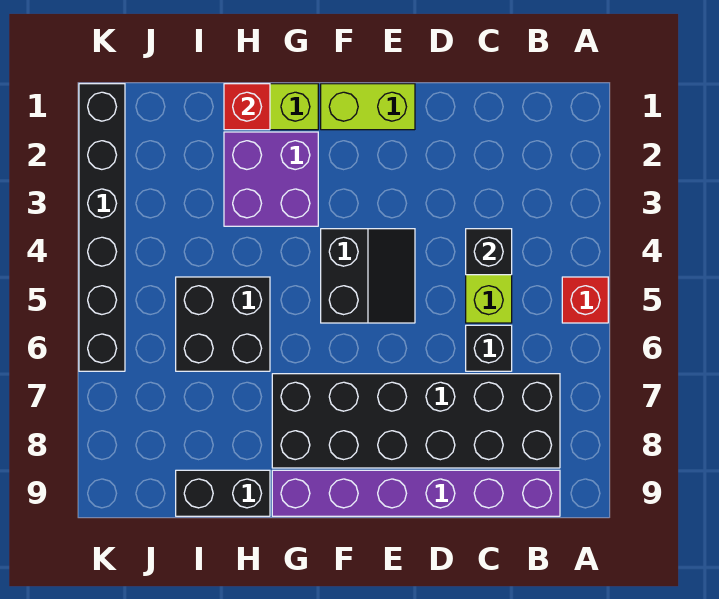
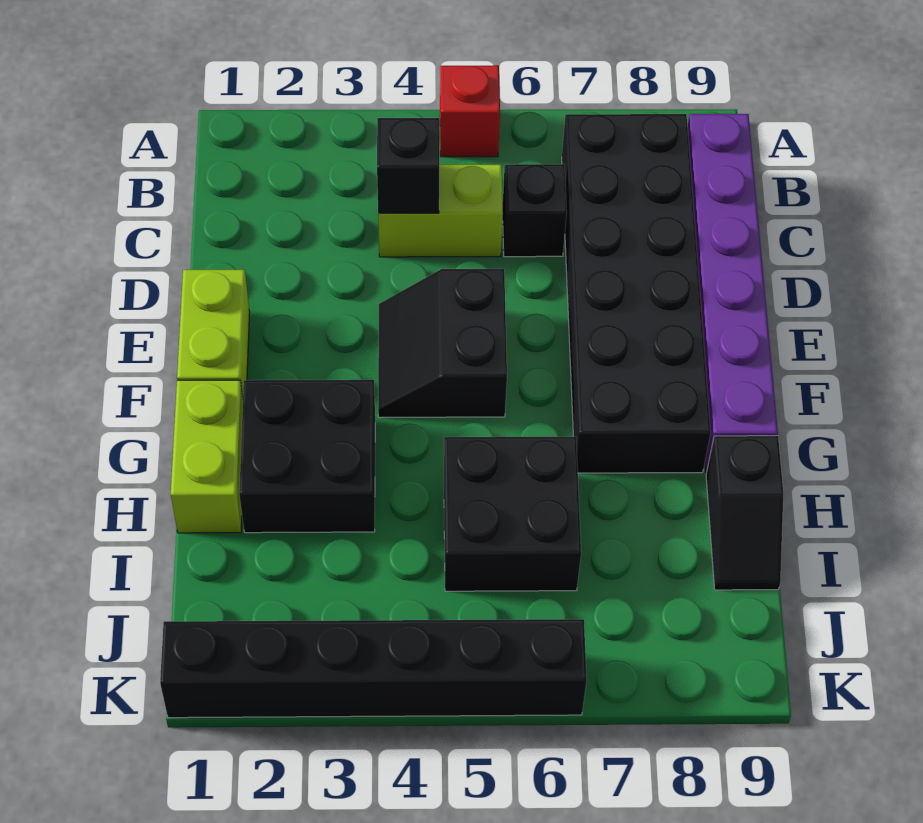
black 2x2 slope [321,229,415,323] -> black 2x2 slope turned to [378,269,507,417]
purple 2x2 brick [224,132,318,226] -> black 2x2 brick [239,380,375,533]
red 1x1 brick [224,84,270,130] -> none
black 1x2 brick [176,470,270,516] -> black 1x2 slope [706,436,783,590]

